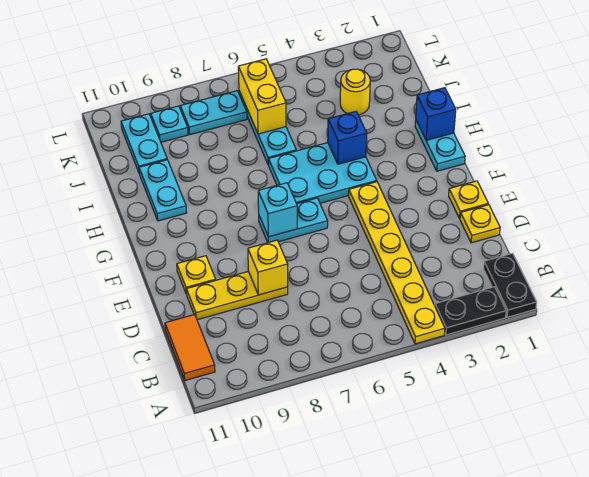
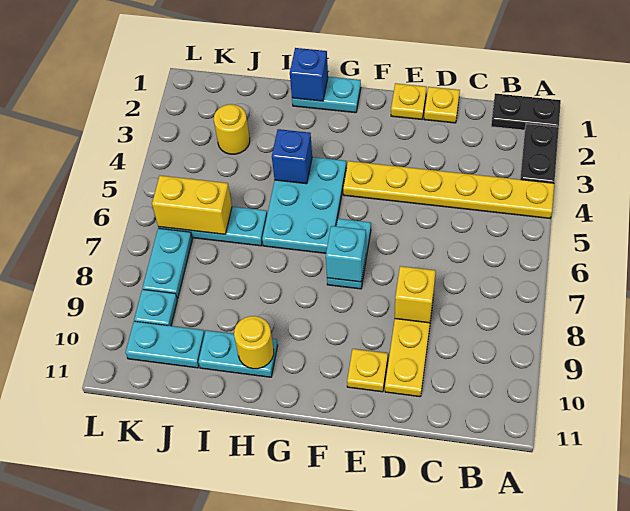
orange 1x2 tile [165,314,215,381] -> none
none -> yellow 1x1 round brick [234,316,274,369]

